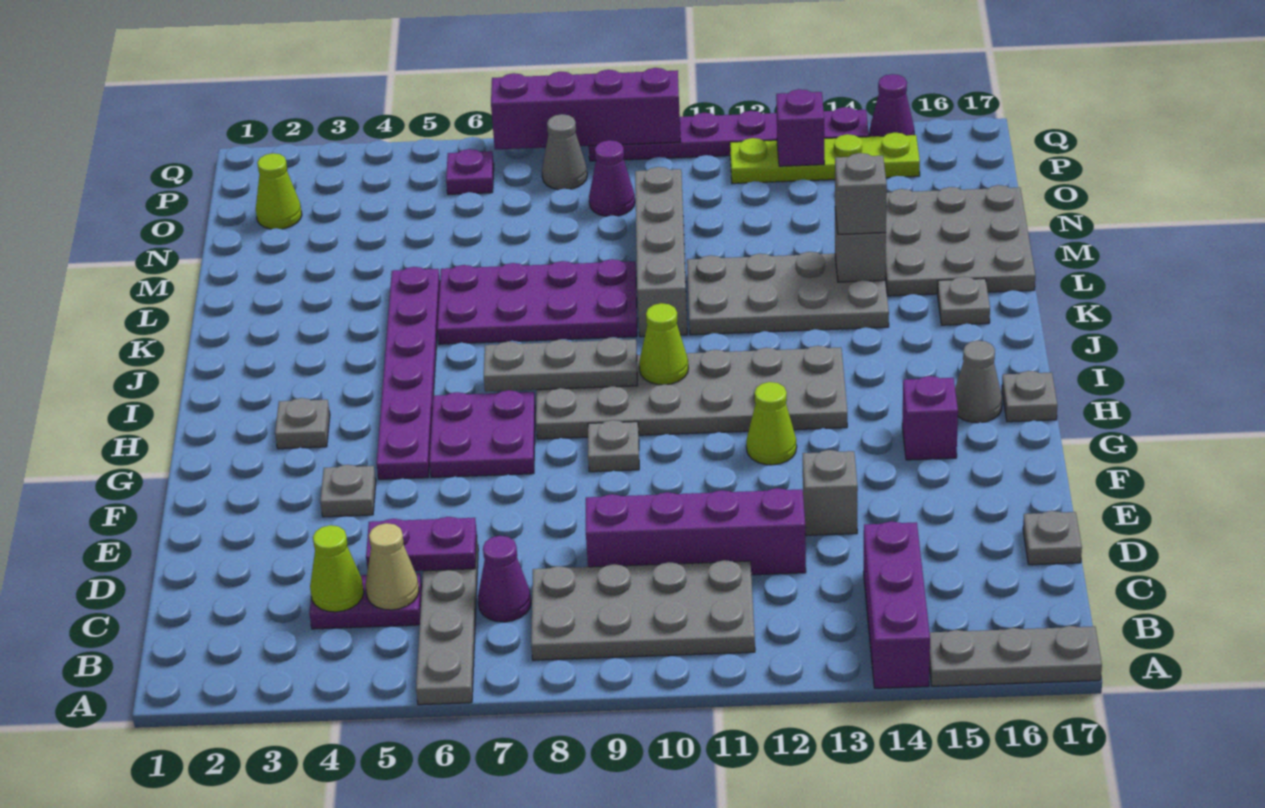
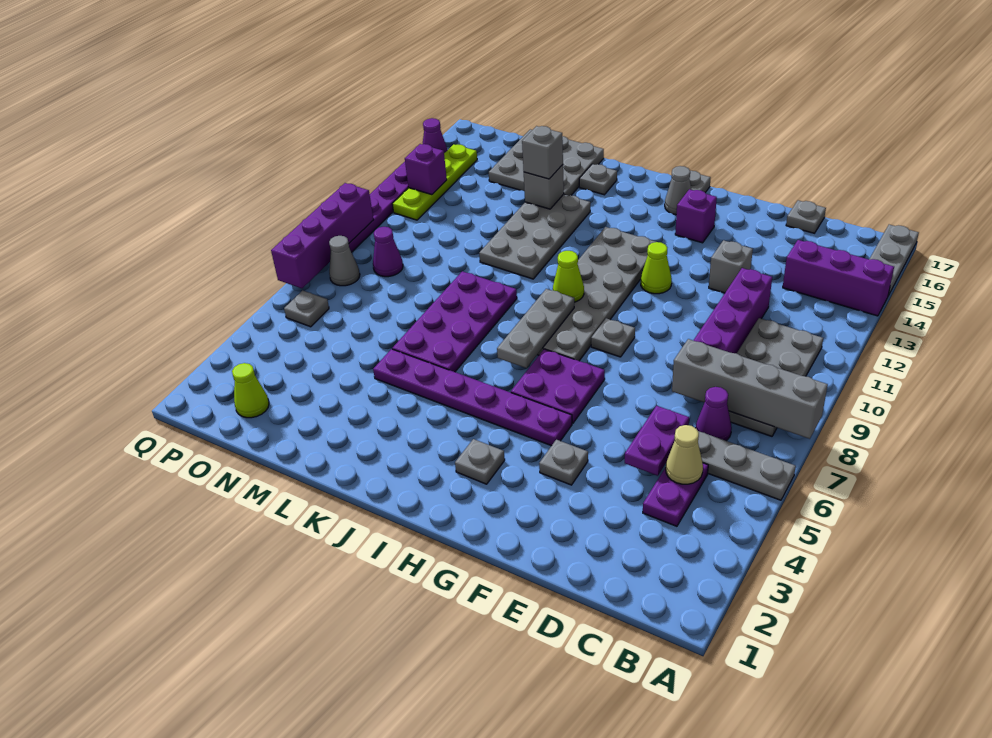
lime 1x1 cone [310,525,364,612] -> none
grey 1x4 brick [635,167,687,337] -> grey 1x4 brick moved to [672,339,828,439]
purple 1x1 plate [446,149,494,194] -> grey 1x1 plate [284,290,329,327]

